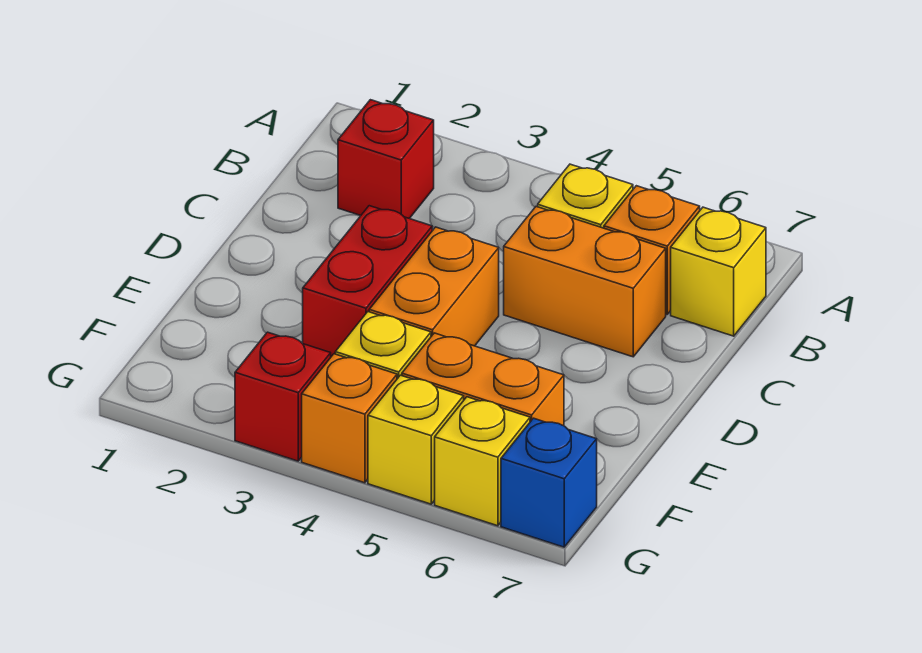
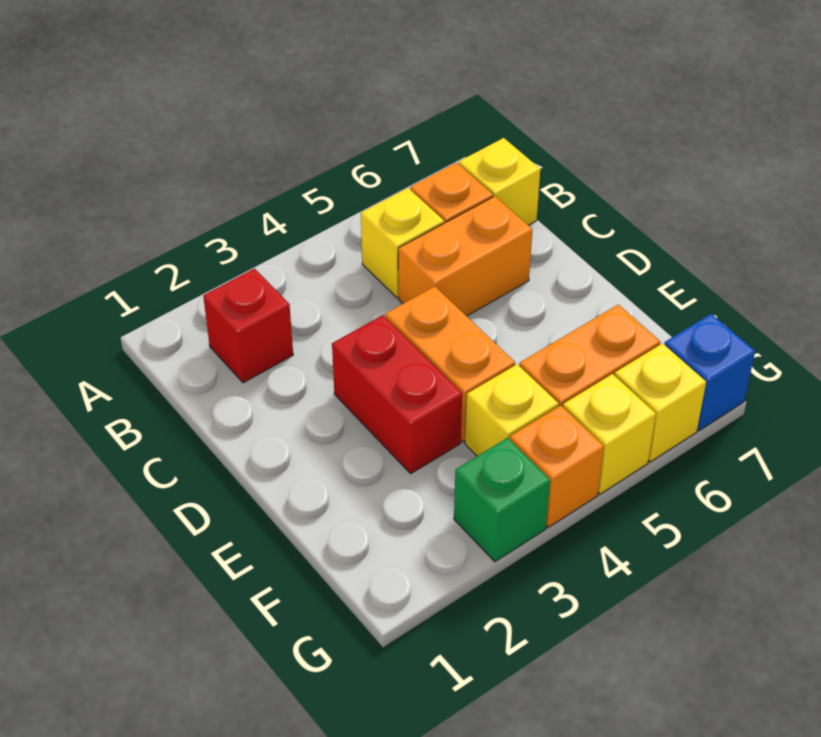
red 1x1 brick [235,332,331,461] -> green 1x1 brick [454,438,550,562]

